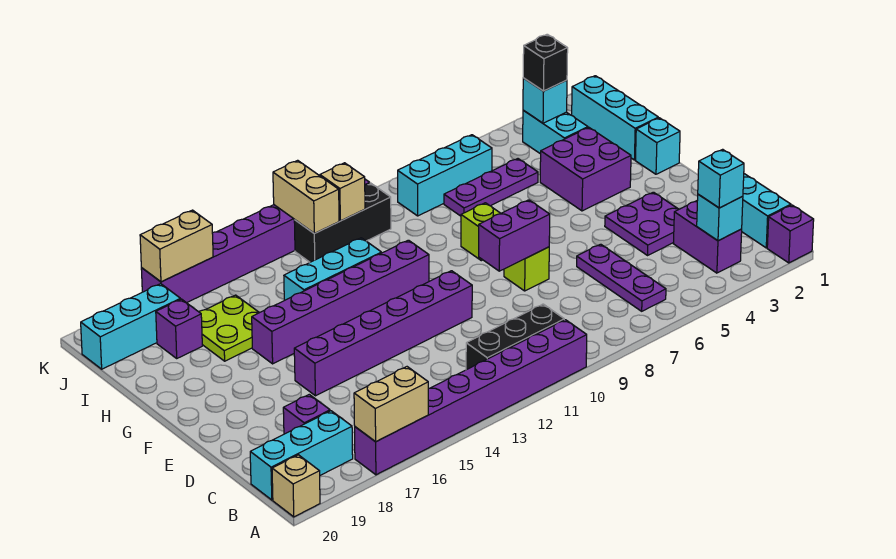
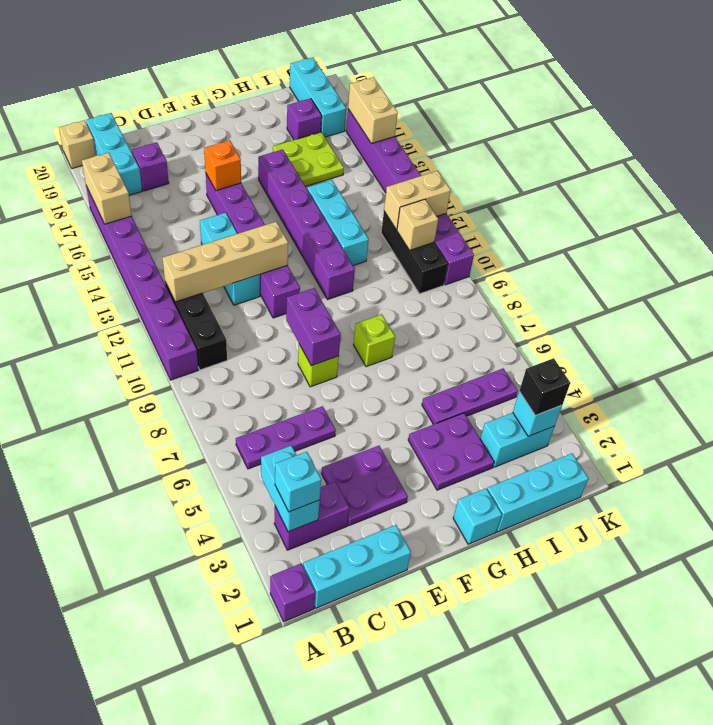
cyan 1x1 brick [697,194,743,241] -> cyan 1x2 brick [261,446,320,532]
none -> tan 1x4 brick [162,222,288,302]
none -> orange 1x1 brick [204,140,241,190]
purple 2x2 brick [540,128,631,211] -> purple 2x2 plate [408,413,494,490]
purple 1x3 plate [444,159,538,216] -> purple 1x3 plate turned to [422,369,518,425]
cyan 1x3 brick [398,135,492,216] -> cyan 1x3 brick moved to [200,213,260,305]

